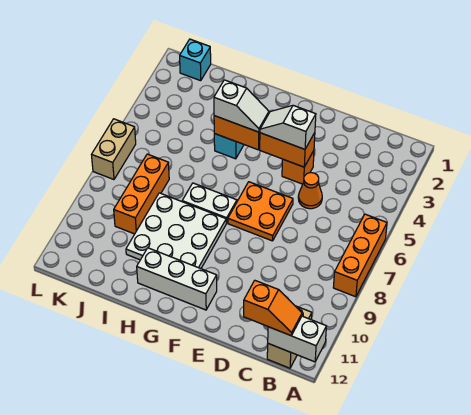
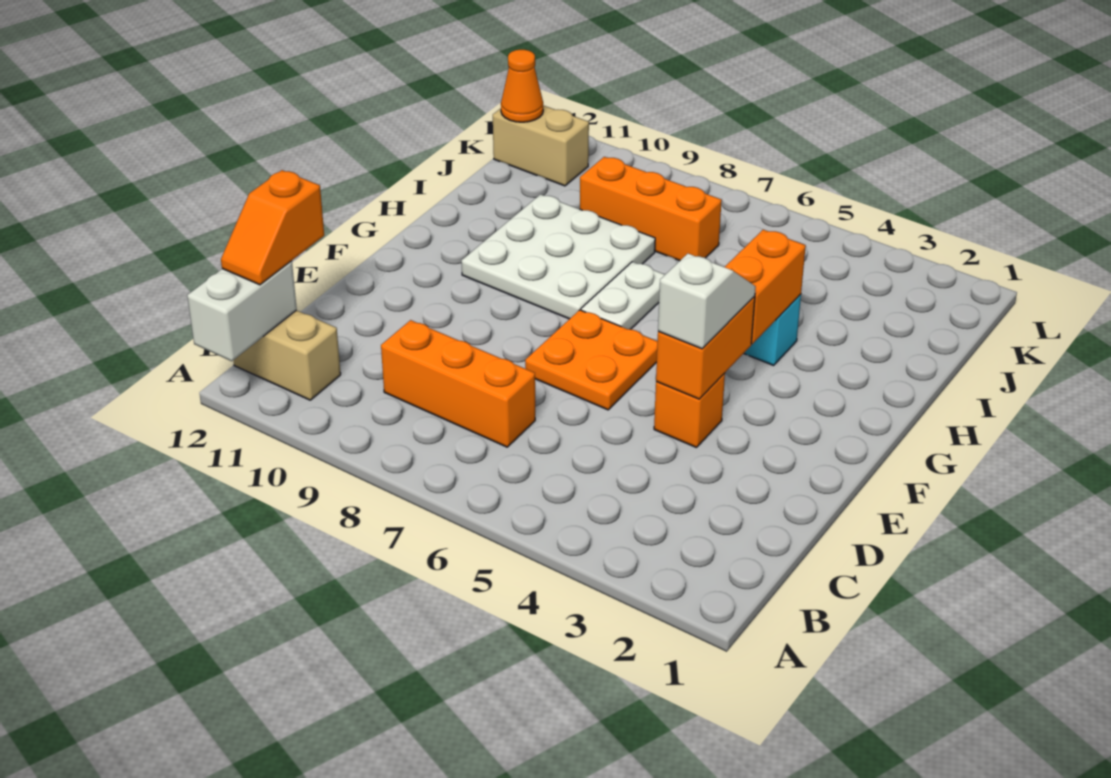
orange 1x3 brick [333,214,387,297] -> orange 1x3 brick moved to [381,320,535,447]
orange 1x1 cone [298,173,322,209] -> orange 1x1 cone moved to [501,50,543,122]
white 1x3 brick [137,248,217,310] -> none
white 1x2 slope [214,80,269,132] -> none
cyan 1x1 brick [180,39,211,81] -> none
tan 1x2 brick [92,119,136,180] -> tan 1x2 brick moved to [493,105,589,186]

